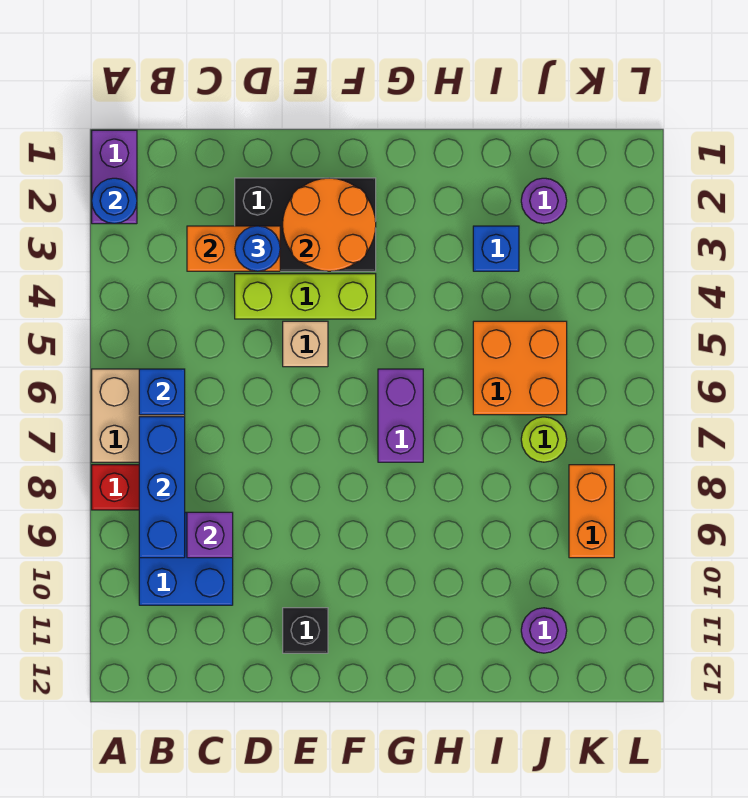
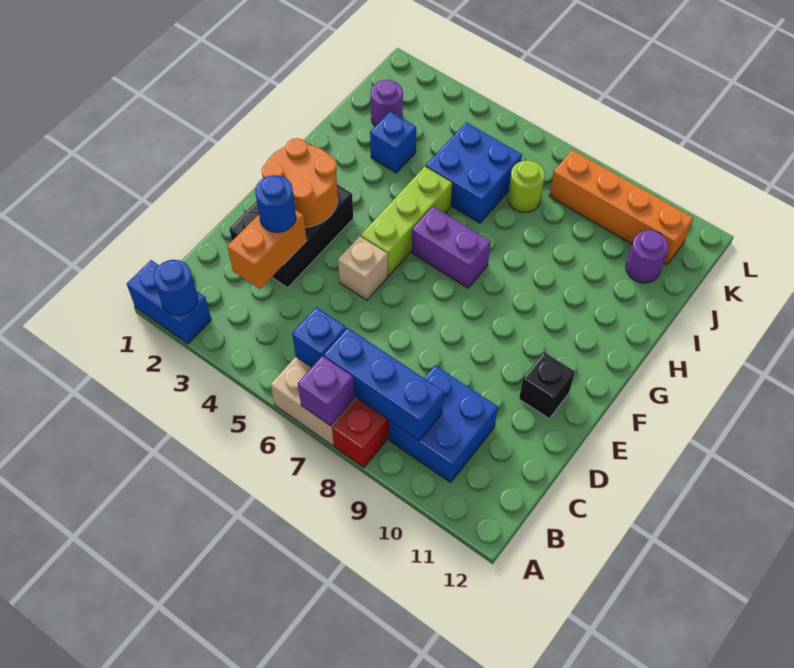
purple 1x2 brick [92,130,137,224] -> blue 1x2 brick [127,260,211,344]
purple 1x1 brick [187,512,233,558] -> purple 1x1 brick moved to [298,356,354,426]
lime 1x3 brick [235,274,376,319] -> lime 1x3 brick moved to [361,166,452,276]
orange 2x2 brick [473,321,567,415] -> blue 2x2 brick [426,122,522,223]
orange 1x2 brick [569,465,614,558] -> orange 1x4 brick [549,150,693,264]

